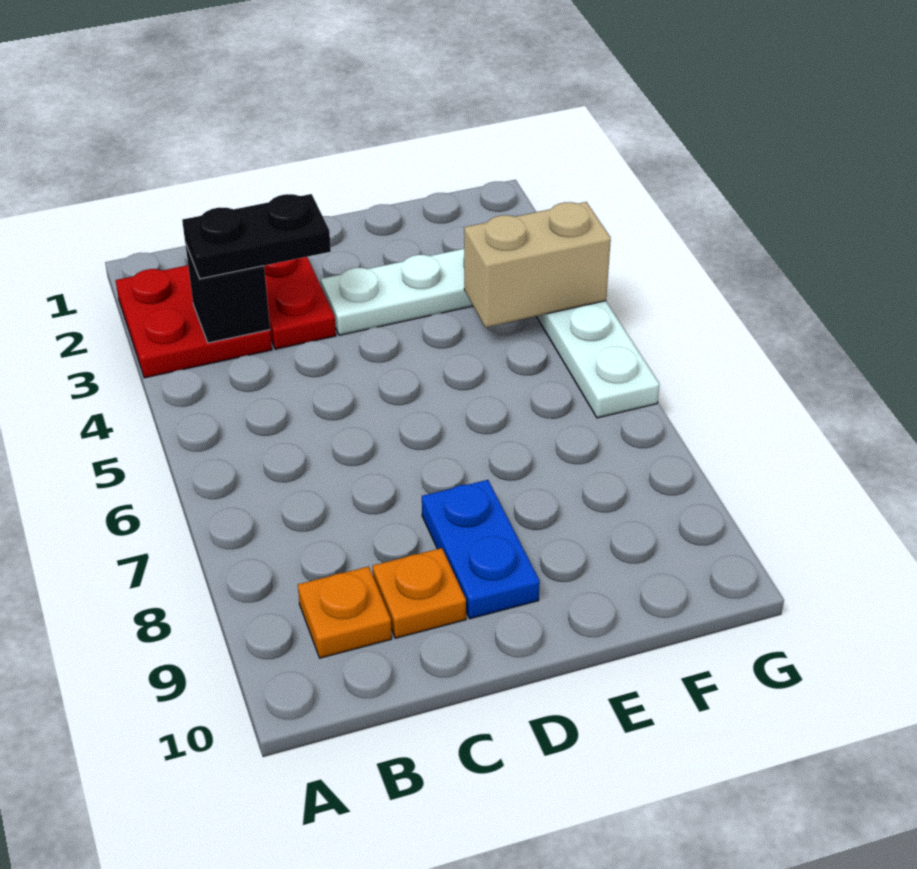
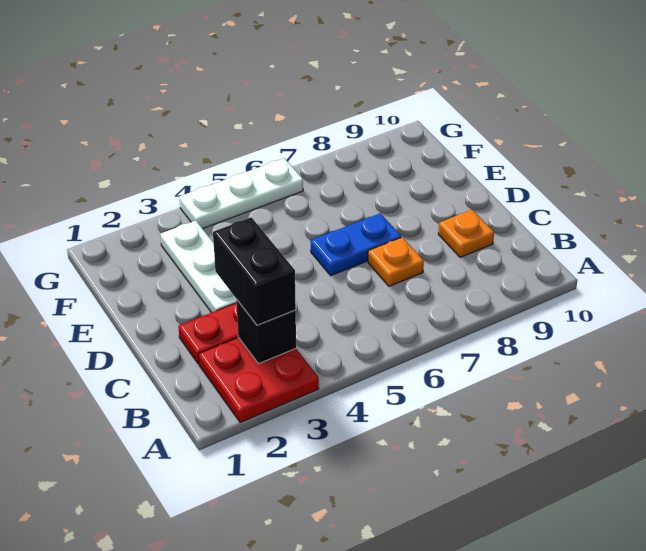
black 1x2 plate [182,194,331,279] -> black 1x2 brick [213,217,296,325]
orange 1x1 plate [298,566,392,658] -> orange 1x1 plate moved to [368,237,424,286]
blue 1x2 plate [422,480,540,619] -> blue 1x2 plate moved to [311,213,401,275]
tan 1x2 brick [464,202,611,327] -> none

